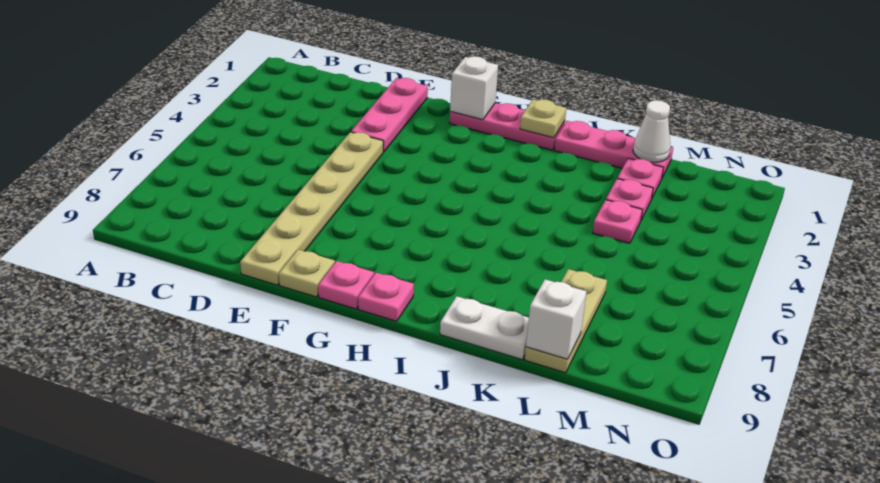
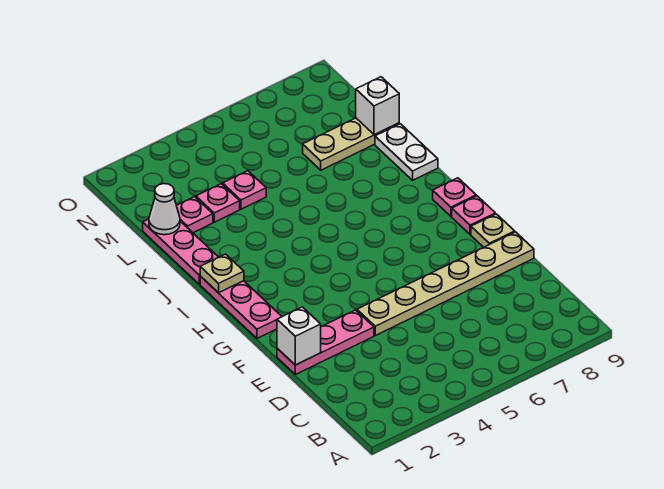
white 1x1 brick [450,56,498,120] -> white 1x1 brick moved to [277,307,321,365]

